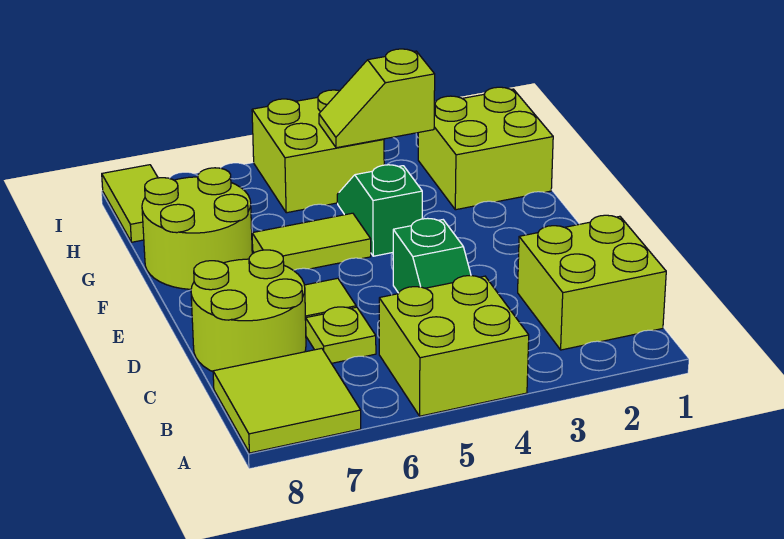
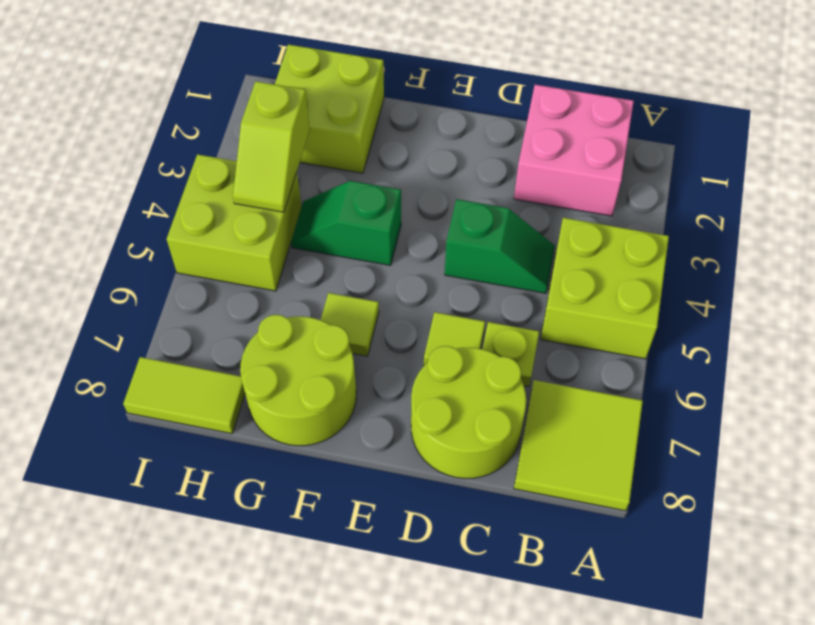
lime 2x2 brick [518,215,666,350] -> pink 2x2 brick [514,85,634,216]
lime 1x2 tile [252,213,371,270] -> lime 1x1 tile [321,293,379,356]

